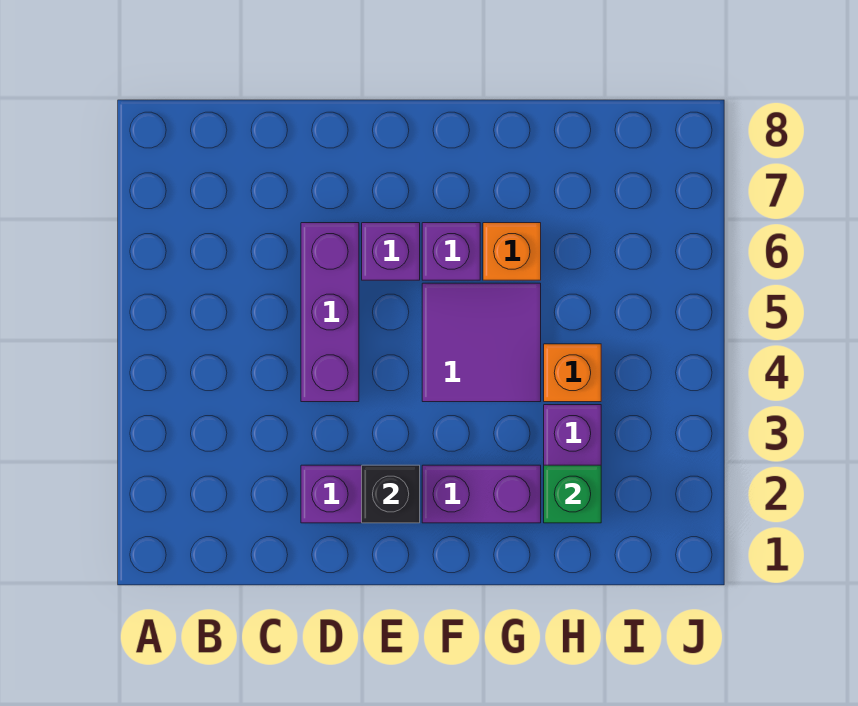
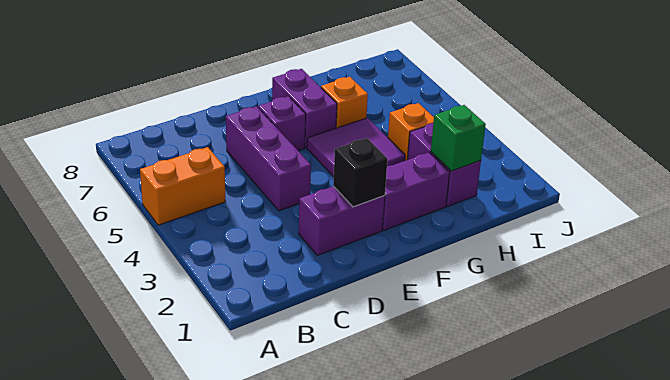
none -> orange 1x2 brick [140,147,226,225]
purple 1x1 brick [422,223,480,280] -> purple 1x2 brick [272,69,337,148]

